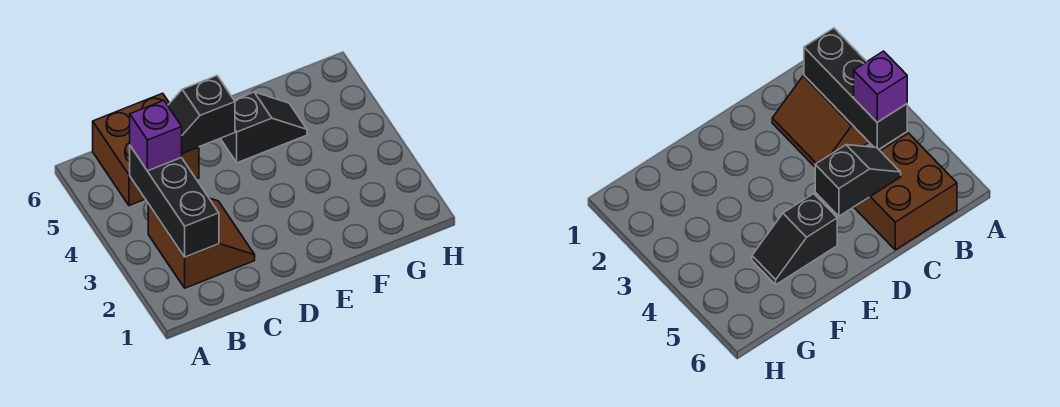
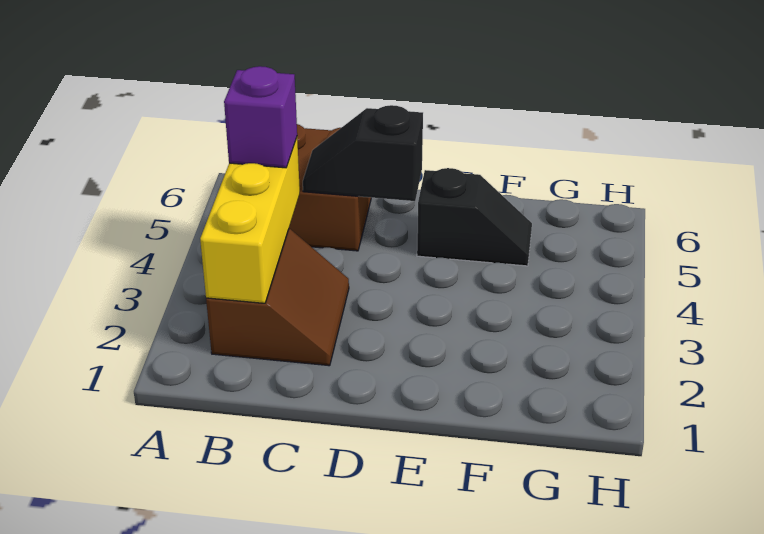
black 1x3 brick [130,146,219,257] -> yellow 1x3 brick [200,138,300,303]

